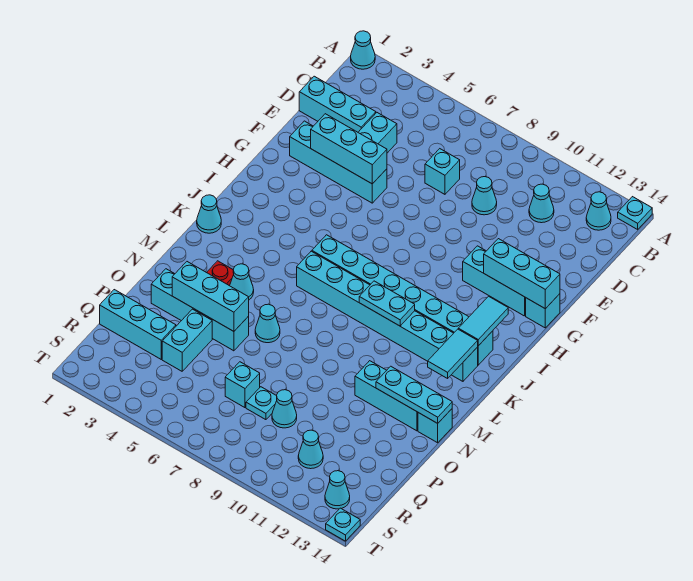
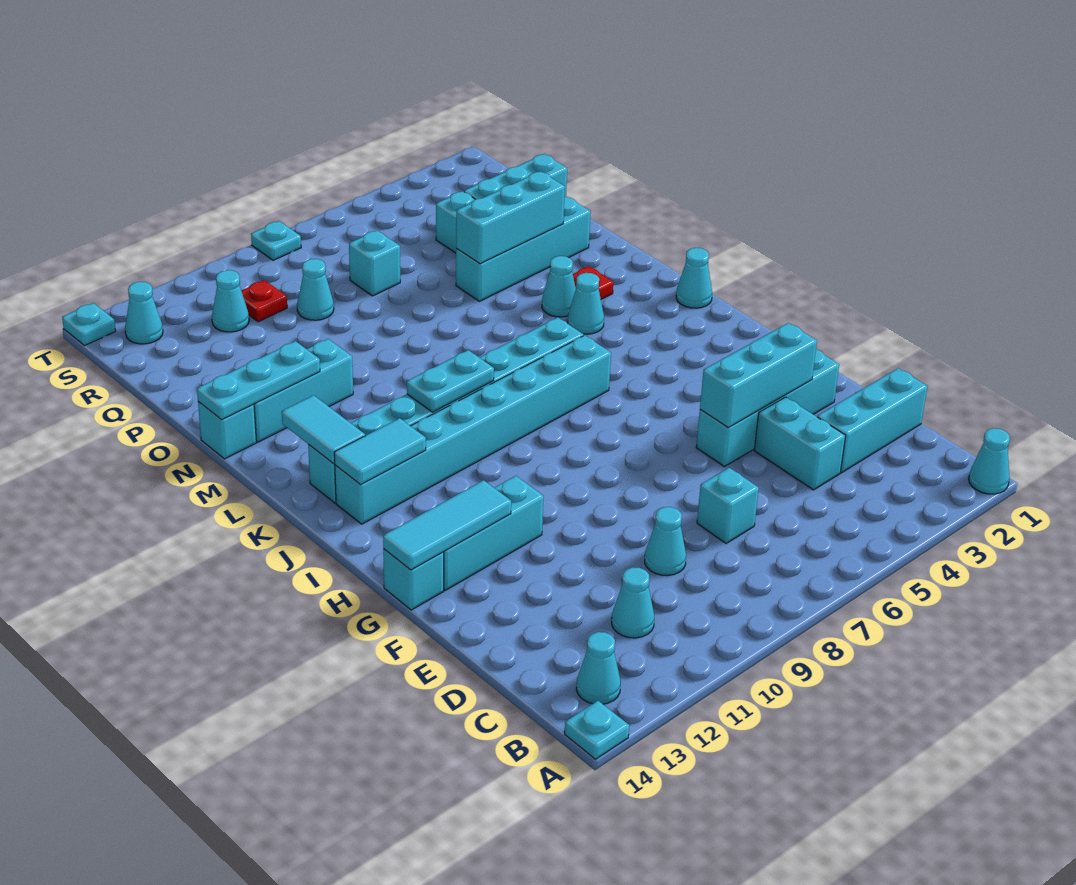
cyan 1x3 brick [484,239,560,309] -> cyan 1x3 tile [383,480,511,570]
cyan 1x2 tile [458,296,508,346] -> cyan 1x2 tile turned to [334,418,426,484]
cyan 1x1 cone [255,304,280,343] -> cyan 1x1 cone moved to [568,273,604,334]
cyan 1x1 plate [246,387,277,420] -> cyan 1x1 plate moved to [251,221,301,260]
none -> red 1x1 plate [242,280,287,322]

